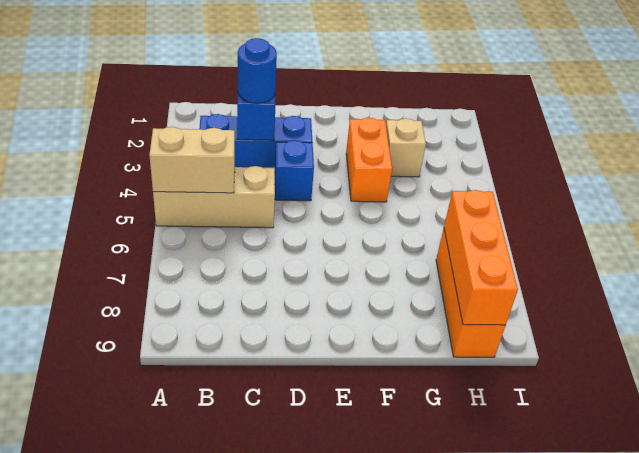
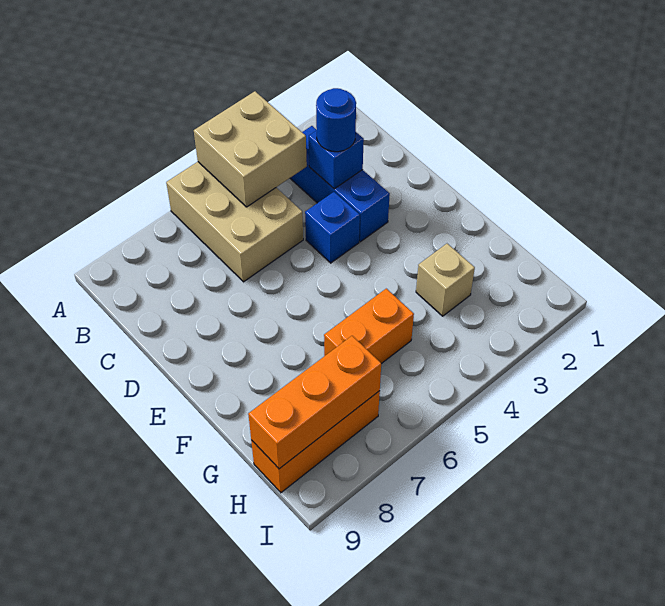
tan 1x3 brick [153,166,275,228] -> tan 2x3 brick [166,162,303,282]
tan 1x2 brick [149,127,235,193] -> tan 2x2 brick [194,91,307,207]
orange 1x2 brick [346,118,392,202] -> orange 1x2 brick moved to [324,289,414,364]

